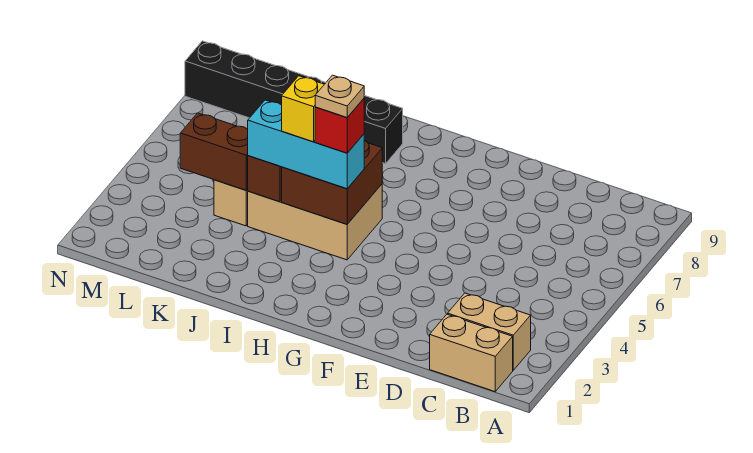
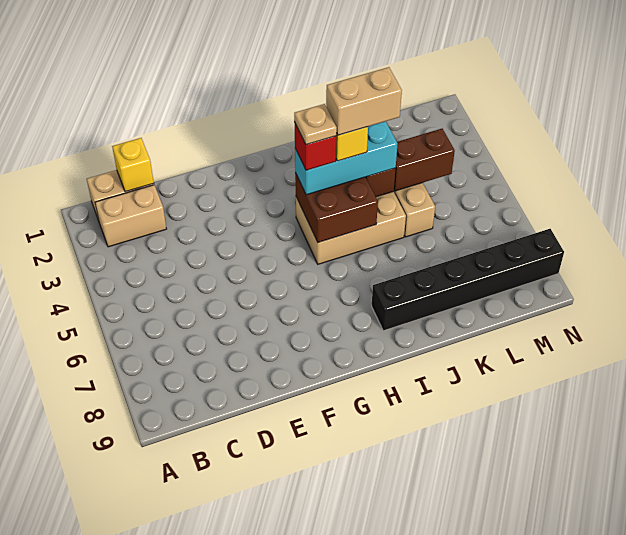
none -> yellow 1x1 brick [112,138,154,192]
none -> tan 1x2 brick [326,67,402,135]

